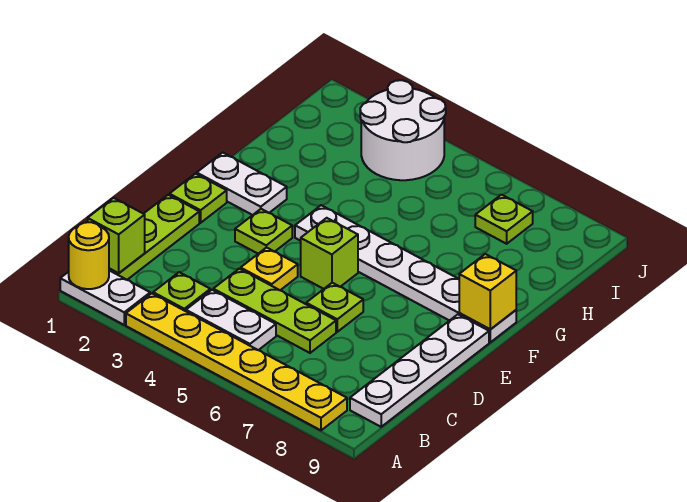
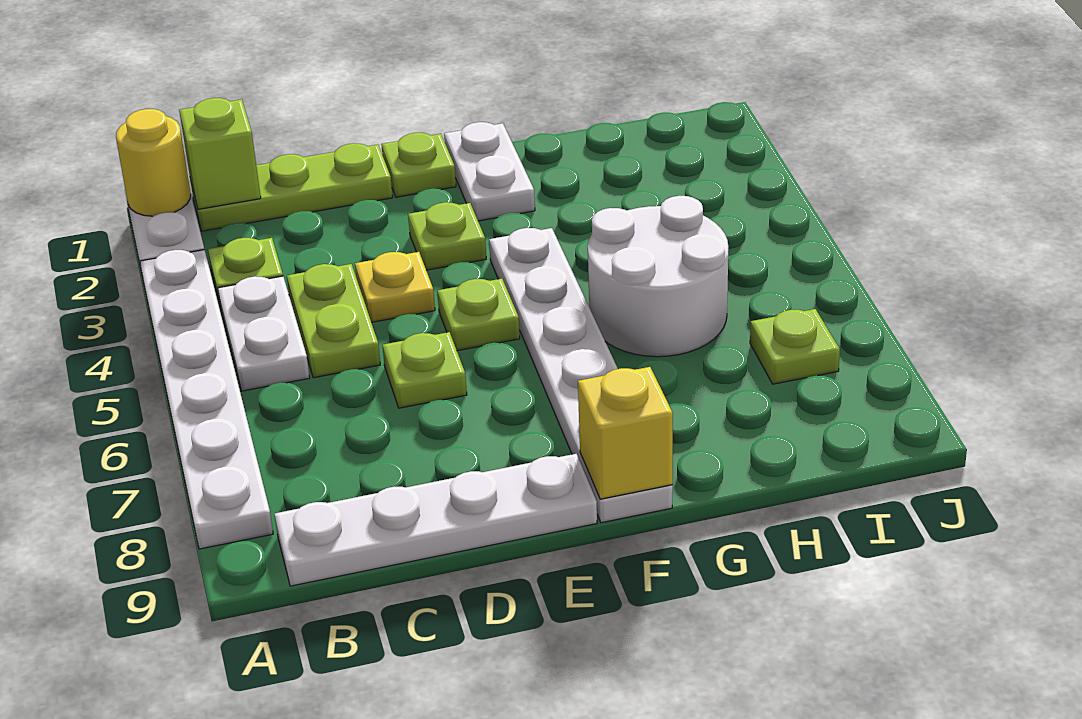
yellow 1x6 plate [126,293,347,430] -> white 1x6 plate [140,250,273,549]
lime 1x3 plate [213,269,336,353] -> lime 1x2 plate [287,264,380,378]
lime 1x1 brick [301,218,358,289] -> lime 1x1 plate [437,279,520,351]
white 2x2 round brick [360,80,446,180] -> white 2x2 round brick moved to [588,196,728,357]

